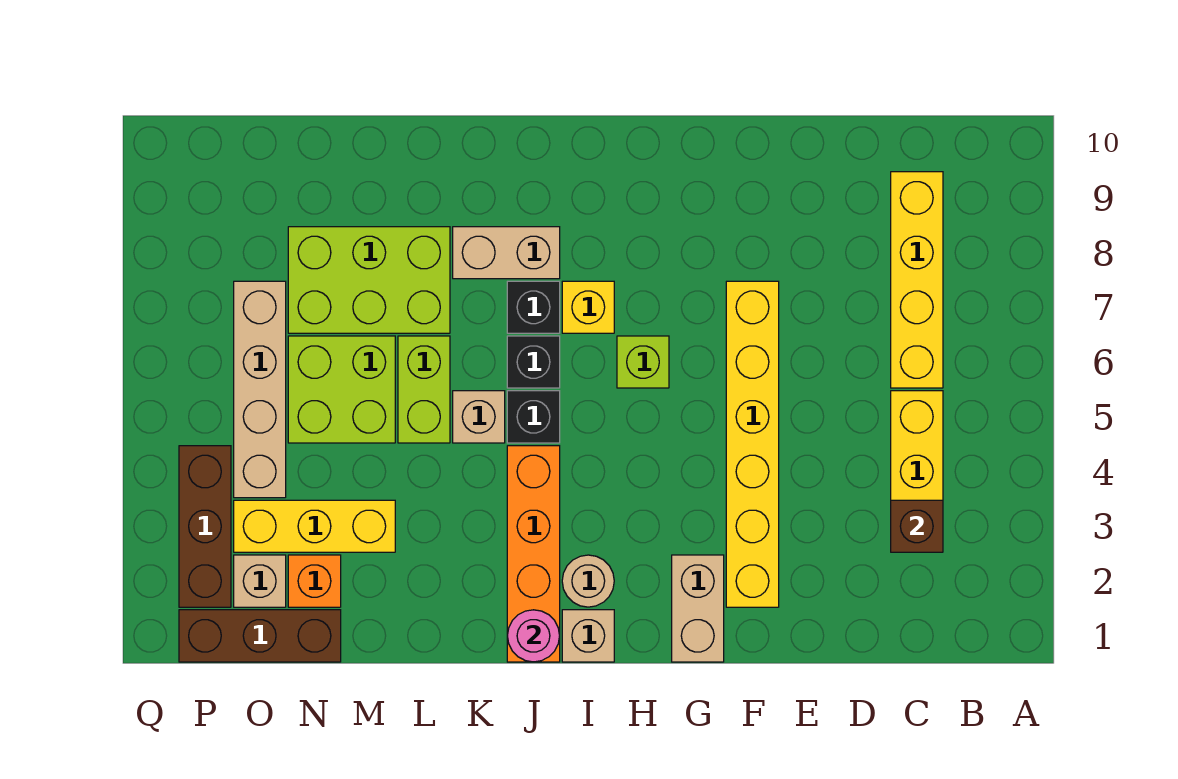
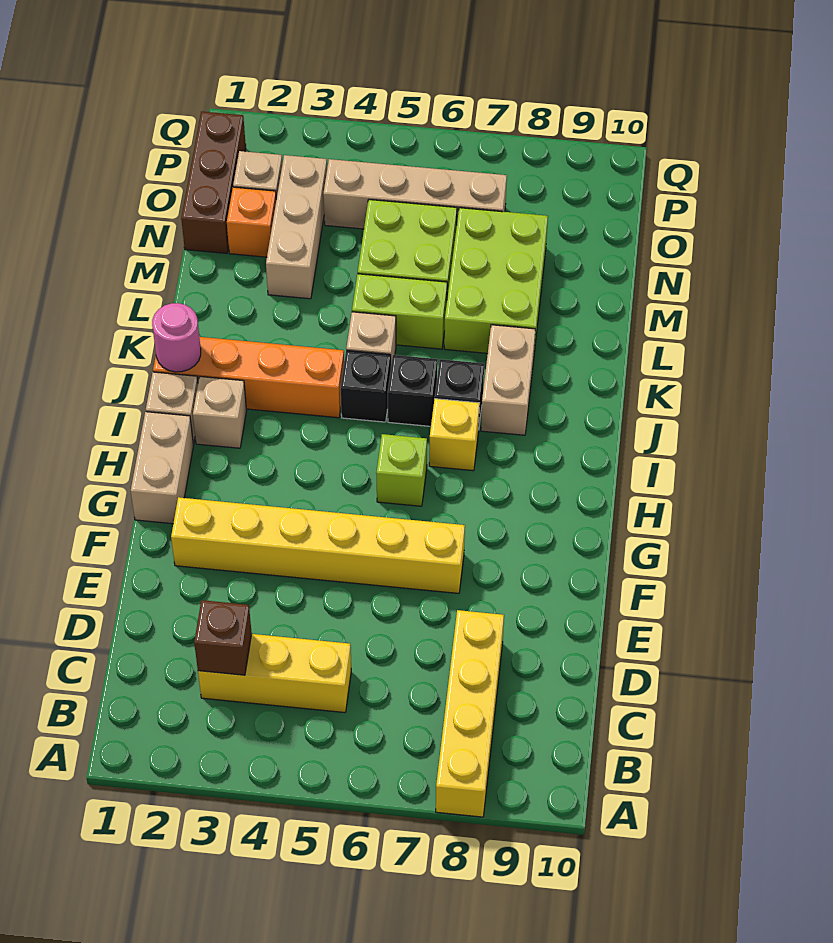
yellow 1x4 brick [891,172,943,388] -> yellow 1x4 brick turned to [436,610,504,817]
tan 1x2 brick [672,555,724,662] -> tan 1x2 brick turned to [131,412,193,524]
tan 1x1 round brick [562,555,614,607] -> tan 1x1 brick [193,377,247,448]
yellow 1x3 brick [234,500,395,552] -> tan 1x3 brick [266,155,327,299]
brown 1x3 brick [179,446,231,607] -> none

